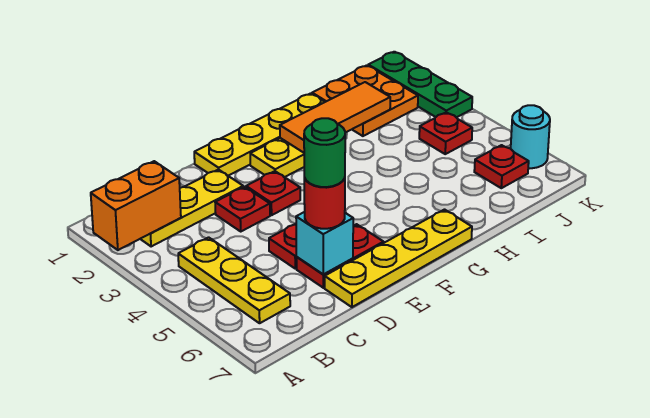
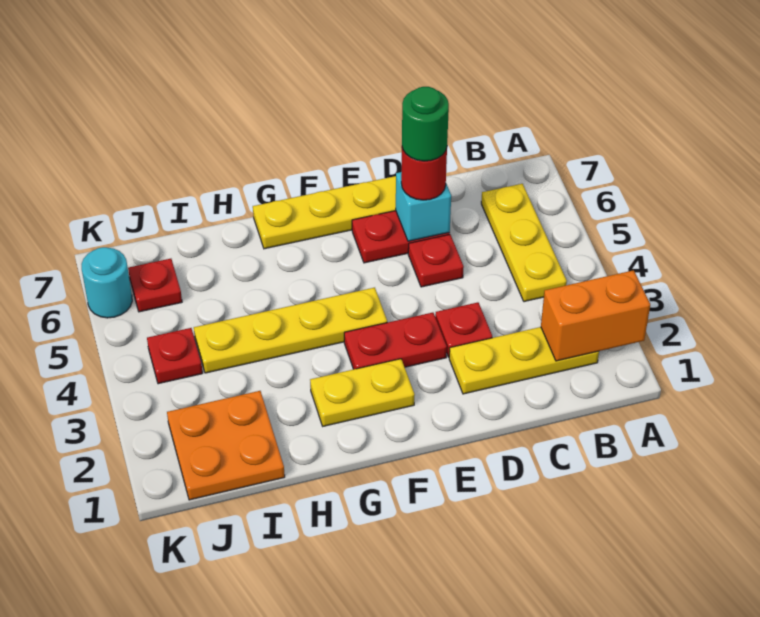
yellow 1x4 plate [194,93,324,176] -> yellow 1x4 plate moved to [194,288,387,373]
red 1x1 plate [246,171,300,215] -> red 1x2 plate [344,313,447,369]
orange 1x3 tile [280,82,390,153] -> none
green 1x3 plate [368,52,472,117] -> none

